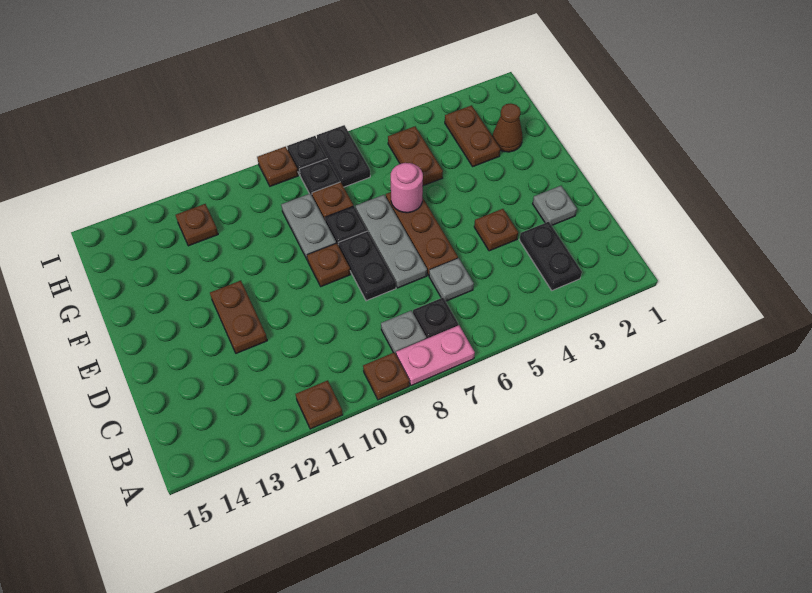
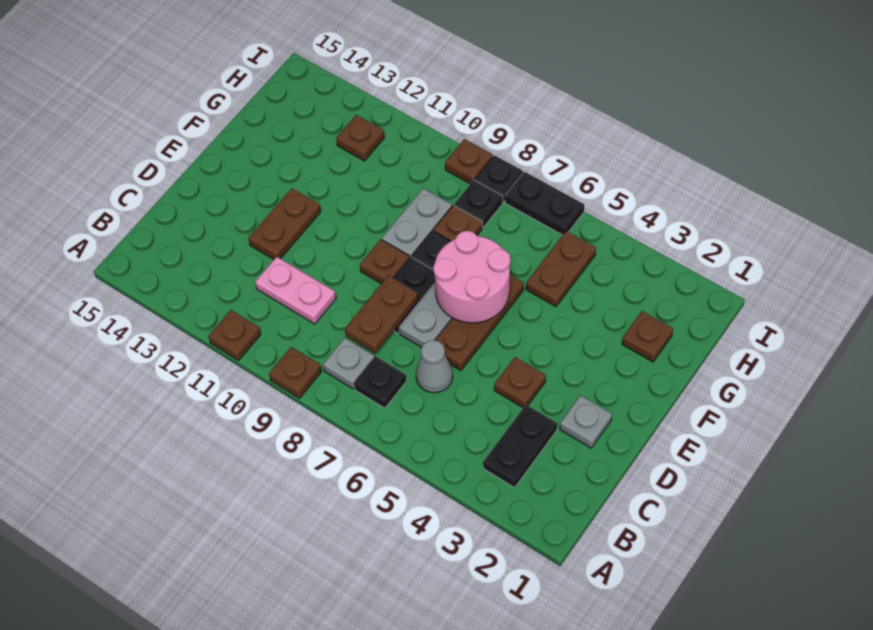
pink 1x2 plate [396,325,475,386] -> pink 1x2 plate moved to [255,257,336,324]
grey 1x1 plate [429,258,474,301] -> grey 1x1 cone [416,340,453,393]
pink 1x1 round brick [391,163,423,213] -> pink 2x2 round brick [433,231,511,323]
brown 1x1 cone [492,103,523,152] -> brown 1x1 plate [622,311,673,362]
brown 1x2 plate [445,105,500,166] -> brown 1x2 plate moved to [345,276,418,353]
black 1x2 plate [317,125,370,187] -> black 1x2 plate turned to [505,172,584,235]

